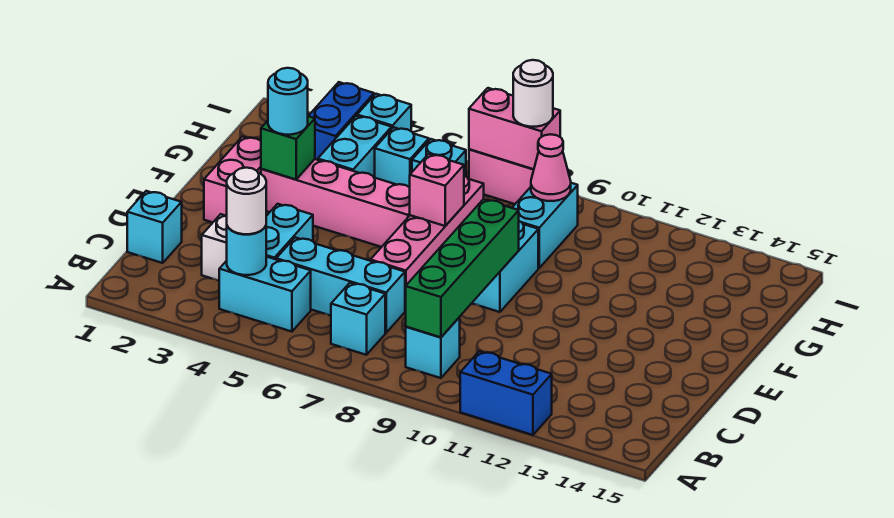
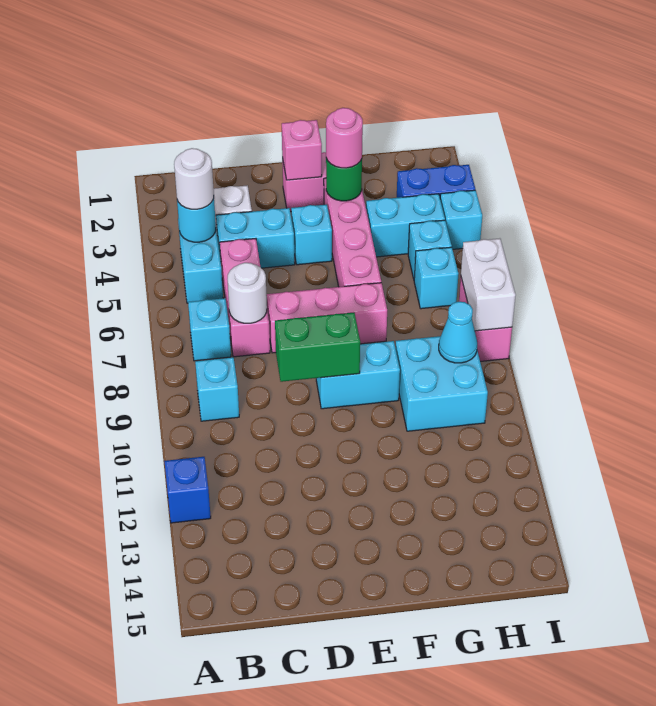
blue 1x2 brick [460,351,552,435] -> blue 1x1 brick [164,457,211,523]
green 1x4 brick [406,199,519,337] -> green 1x2 brick [275,313,360,382]
cyan 1x1 brick [127,191,182,263] -> cyan 1x1 brick moved to [291,204,332,265]
cyan 1x3 brick [276,237,405,333] -> pink 1x3 brick [220,239,270,357]
pink 1x4 brick [370,176,484,311] -> pink 1x3 brick [267,283,387,353]
green 1x1 brick [261,116,315,180] -> green 1x1 round brick [326,158,362,201]
cyan 1x1 round brick [268,68,308,135] -> pink 1x1 round brick [326,108,363,168]
pink 1x1 brick [410,154,464,226] -> pink 1x1 brick moved to [282,120,322,180]
cyan 1x2 brick [512,183,578,268] -> cyan 2x2 brick [396,336,488,431]
pink 1x1 cone [531,134,571,201] -> cyan 1x1 cone [439,302,477,363]
pink 1x2 brick [469,88,560,169] -> white 1x2 brick [461,238,516,331]
white 1x1 round brick [513,60,553,127] -> white 1x1 round brick moved to [228,263,267,323]

